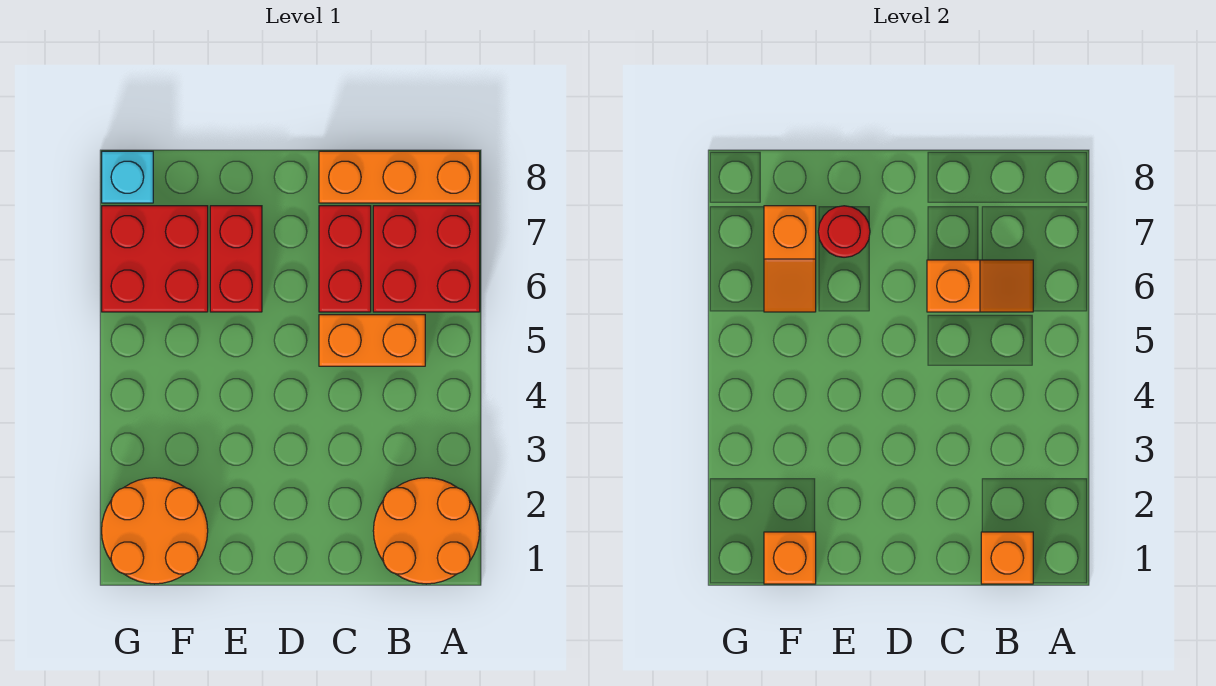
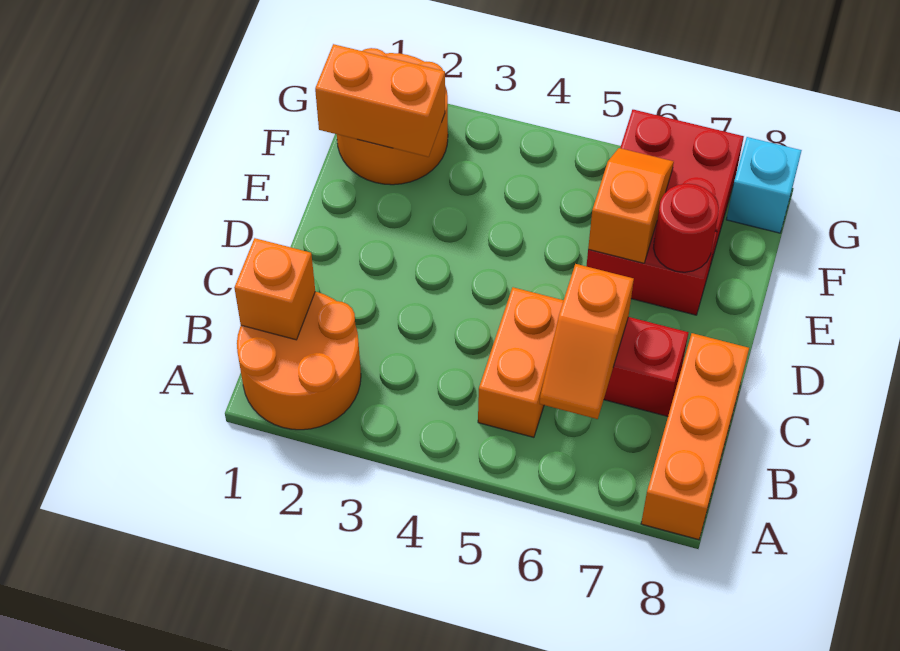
red 2x2 brick [373,206,480,312] -> none
orange 1x1 brick [764,532,816,584] -> orange 1x2 brick [315,44,445,157]
orange 1x2 slope [764,206,816,312] -> orange 1x2 slope turned to [588,148,674,263]

